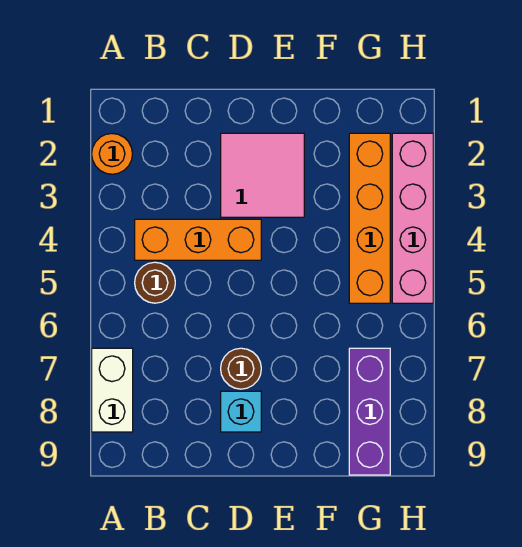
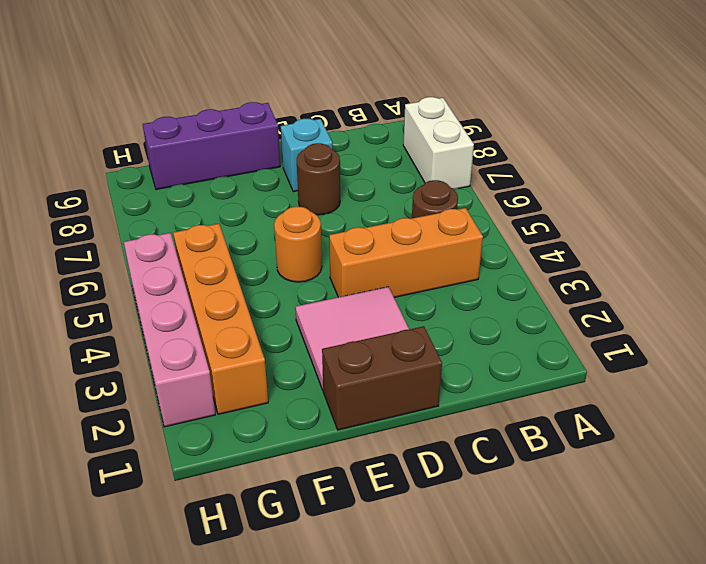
orange 1x1 round brick [92,134,132,174] -> orange 1x1 round brick moved to [274,207,322,282]
none -> brown 1x2 brick [322,326,442,430]
purple 1x3 brick [349,348,390,475] -> purple 1x3 brick turned to [143,102,280,189]

